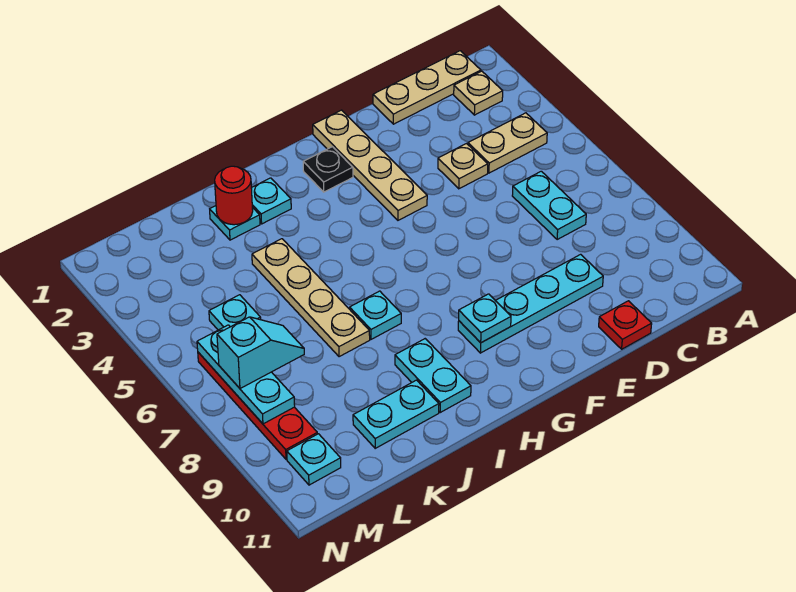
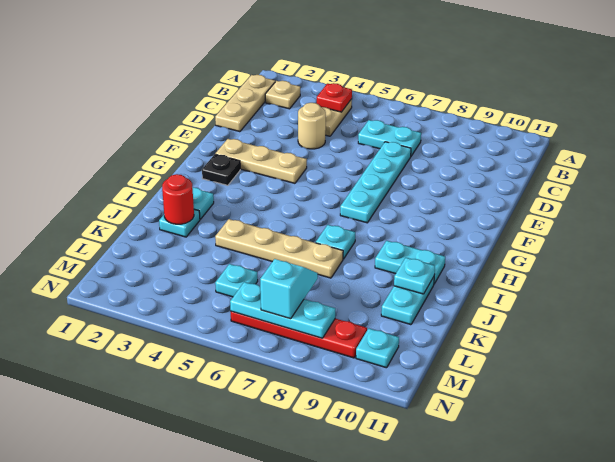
tan 1x1 plate [438,144,488,189] -> tan 1x1 round brick [298,103,326,149]
cyan 1x4 plate [458,254,603,353] -> cyan 1x4 plate moved to [340,142,411,223]
red 1x1 plate [599,301,652,349] -> red 1x1 plate moved to [317,83,352,112]
tan 1x4 plate [313,110,427,220] -> tan 1x3 plate [215,139,307,183]
cyan 1x1 plate [459,294,511,343] -> cyan 1x1 plate moved to [394,258,435,294]

